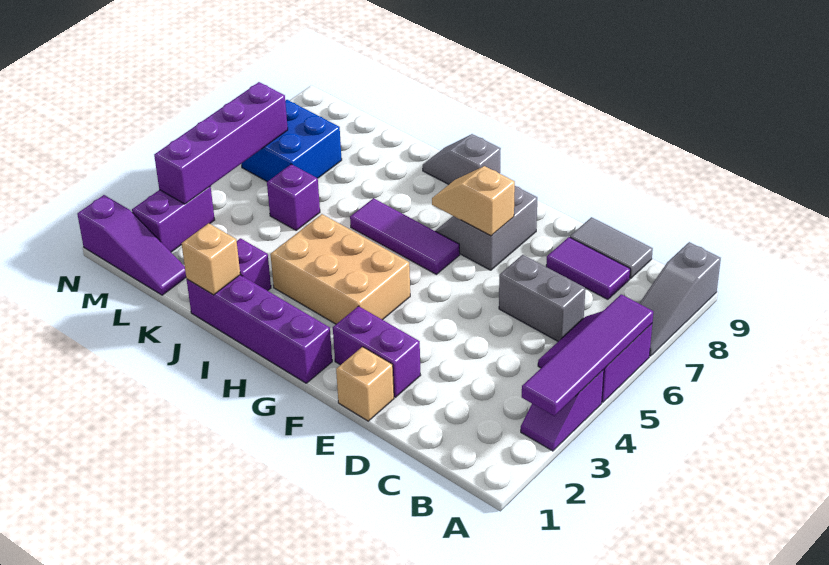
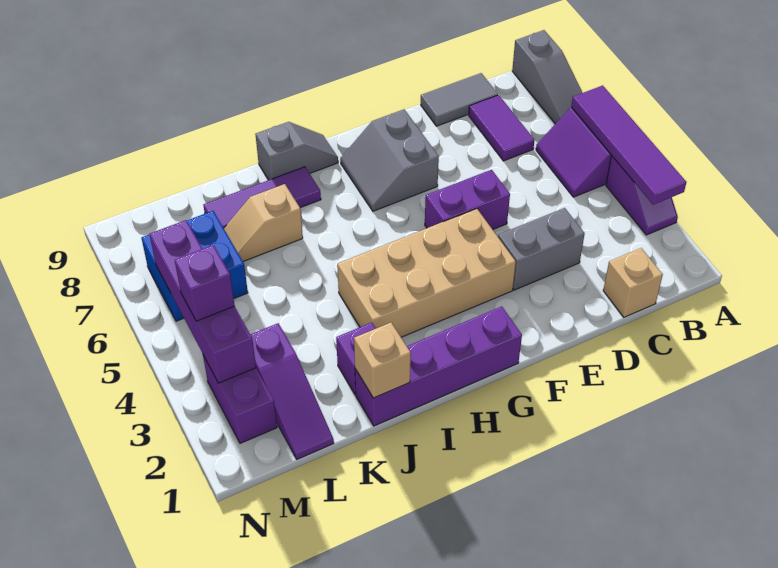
grey 1x2 brick [499,255,585,341] -> grey 1x2 brick moved to [498,208,585,290]
purple 1x2 tile [546,237,630,299] -> purple 1x2 tile turned to [469,95,534,161]
tan 1x1 brick [336,347,394,421] -> tan 1x1 brick moved to [603,248,663,317]
purple 1x2 brick [333,306,421,397] -> purple 1x2 brick moved to [425,170,510,230]
tan 1x2 slope [432,166,515,236] -> tan 1x2 slope moved to [224,184,303,261]
tan 2x3 brick [271,214,410,324] -> tan 2x4 brick [337,209,516,337]
purple 1x3 tile [350,198,460,274] -> purple 1x3 tile moved to [203,167,321,228]
grey 1x2 slope [423,134,501,184] -> grey 1x2 slope turned to [255,122,338,180]
purple 1x1 brick [267,164,320,230] -> purple 1x1 brick moved to [175,245,235,321]
purple 1x3 slope [77,195,186,295] -> purple 1x3 slope turned to [251,323,334,459]

